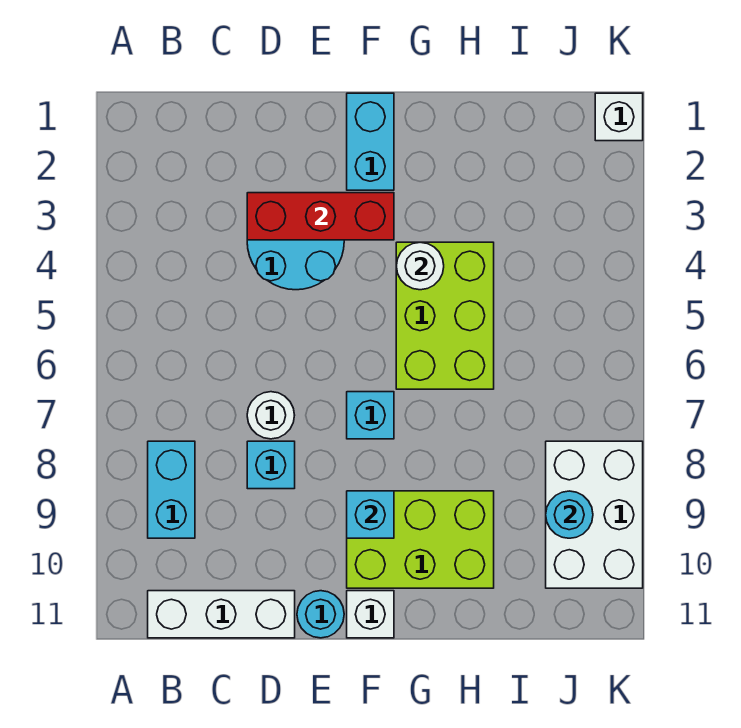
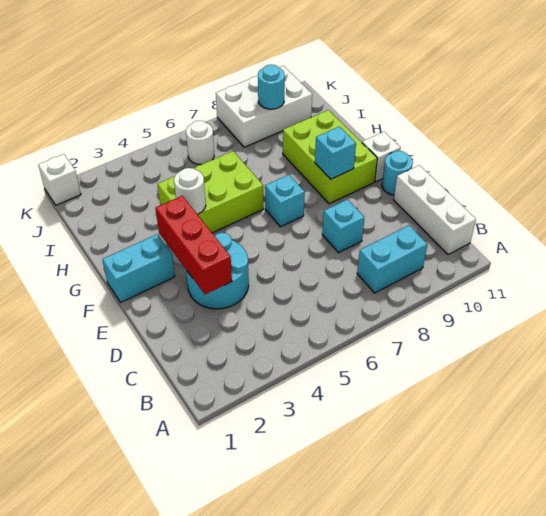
white 1x1 round brick [247,392,295,439] -> white 1x1 round brick moved to [186,121,214,164]

